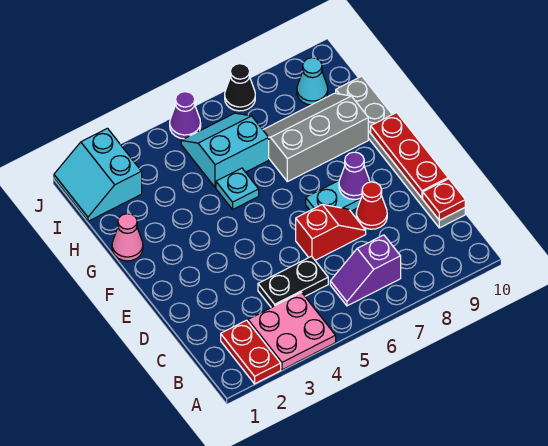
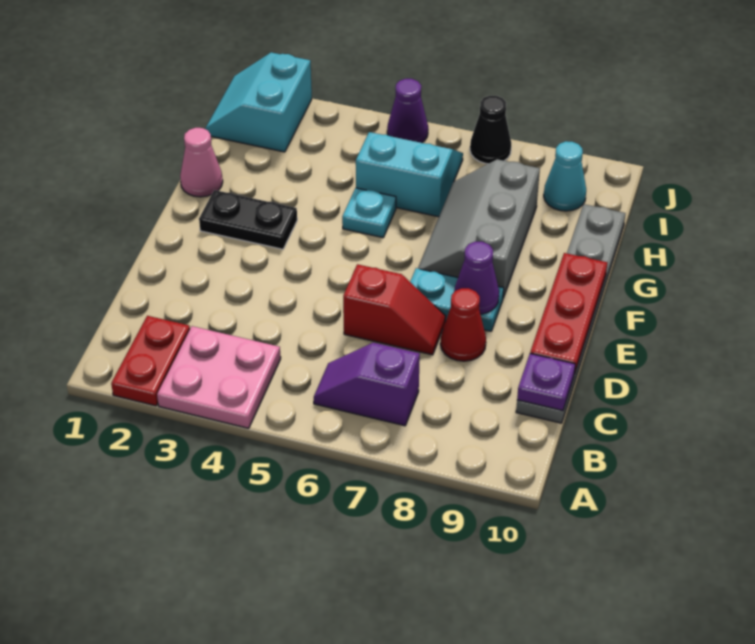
black 1x2 plate [258,256,328,308] -> black 1x2 plate moved to [199,190,297,249]
red 1x1 plate [423,179,465,220] -> purple 1x1 plate [517,354,575,411]
grey 2x3 slope [263,93,368,182] -> grey 2x3 slope turned to [418,159,540,298]

